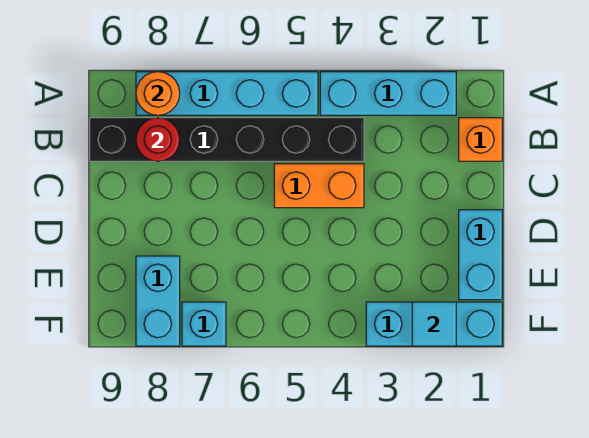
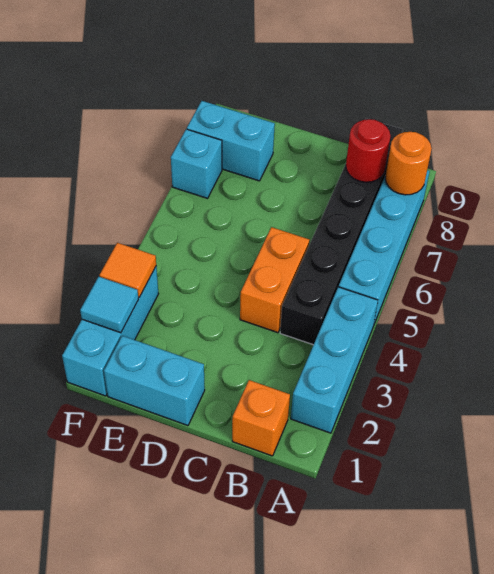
none -> orange 1x1 tile [100,243,156,297]

